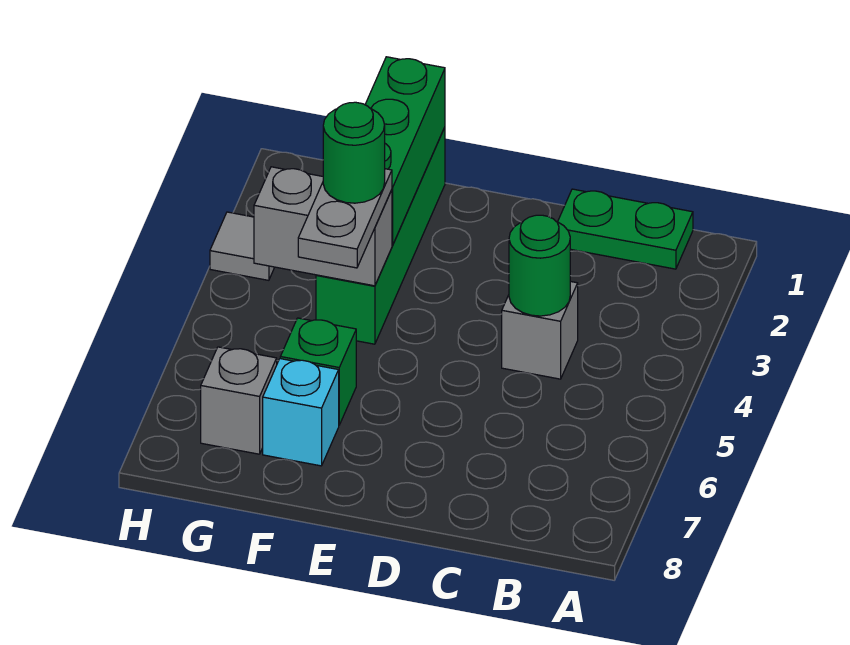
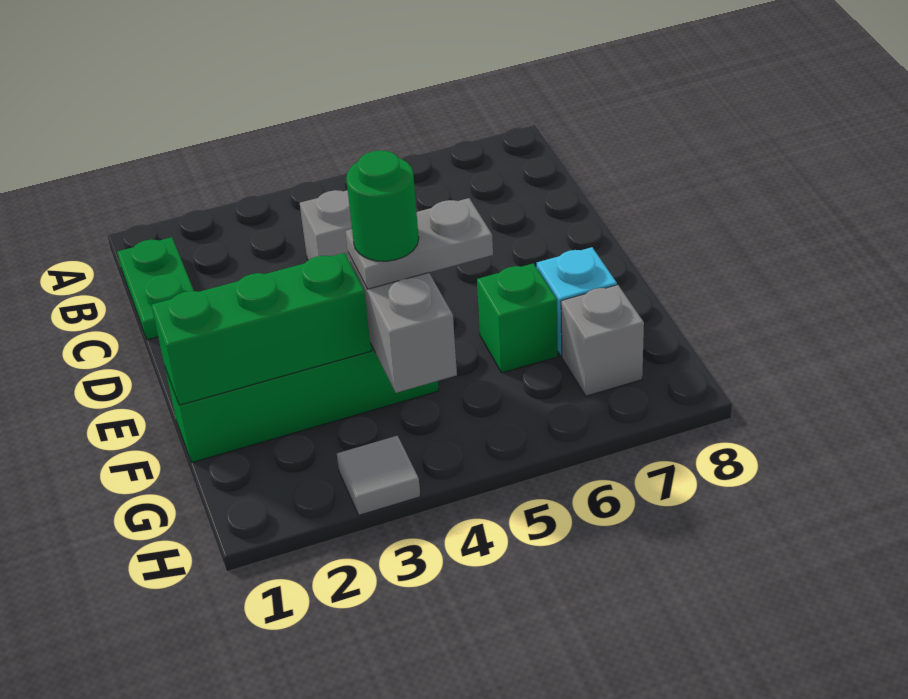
green 1x1 round brick [509,215,570,316] -> none

